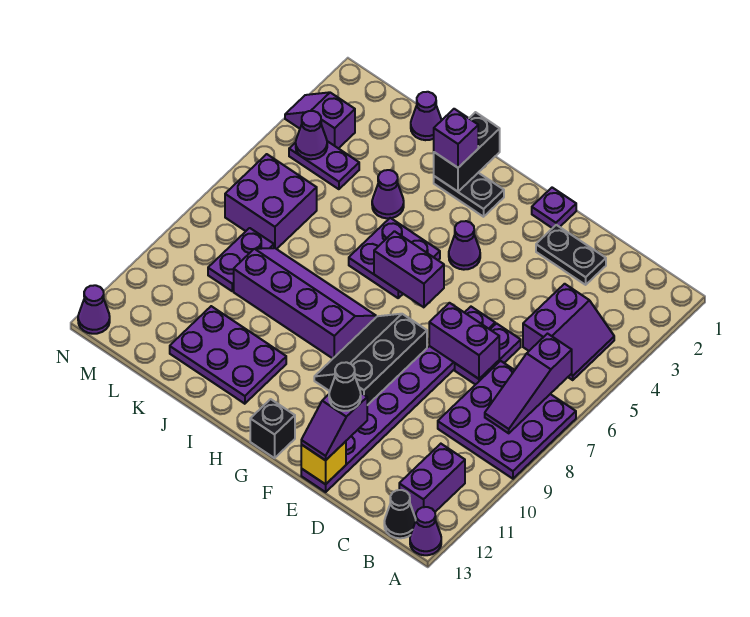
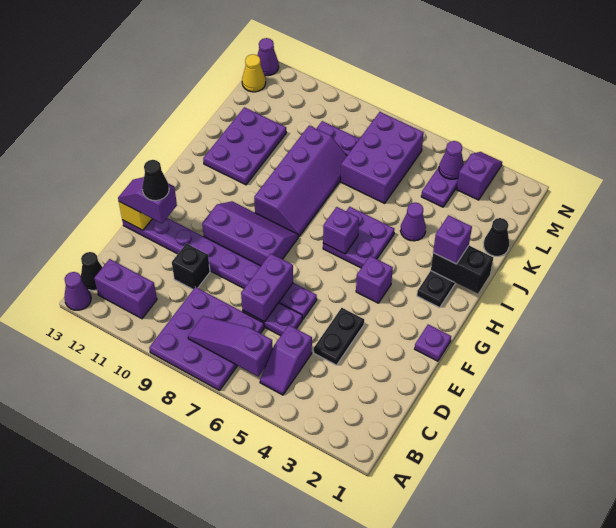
purple 2x2 slope [523,284,614,380] -> purple 1x2 slope [260,325,312,395]
black 1x2 plate [536,225,606,285] -> black 1x2 plate moved to [314,308,364,365]
black 2x3 slope [314,314,427,405] -> purple 2x3 slope [202,201,298,266]
purple 1x1 cone [449,221,480,270] -> purple 1x1 brick [356,256,393,303]
purple 1x2 brick [374,231,444,307] -> purple 1x1 brick [323,207,359,254]
black 1x1 brick [250,399,295,458] -> black 1x1 brick moved to [172,243,210,289]
purple 1x1 cone [411,92,442,140] -> black 1x1 cone [484,218,509,256]
purple 2x2 brick [225,154,317,249] -> purple 2x3 brick [341,112,424,203]
none -> yellow 1x1 cone [242,54,266,92]

